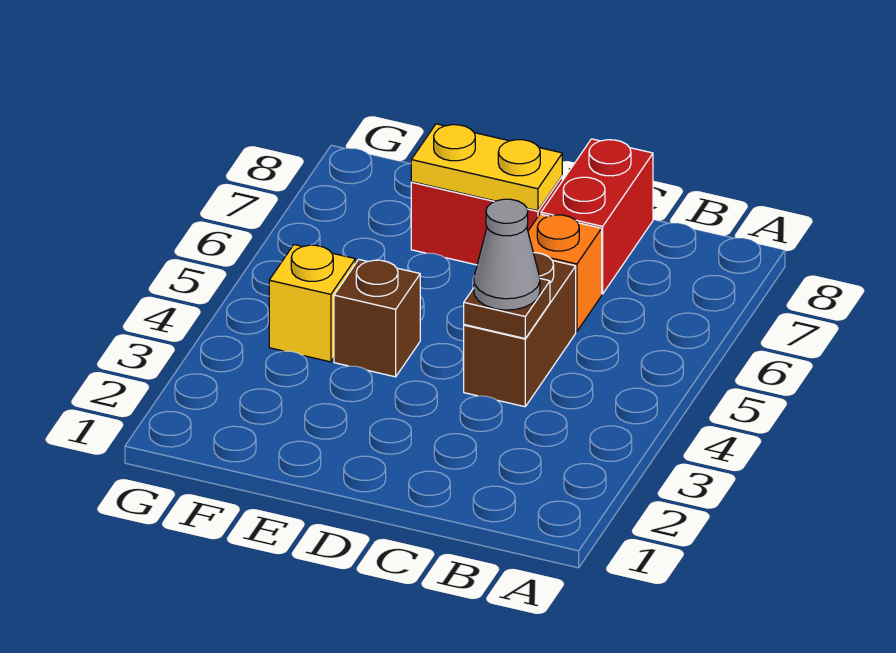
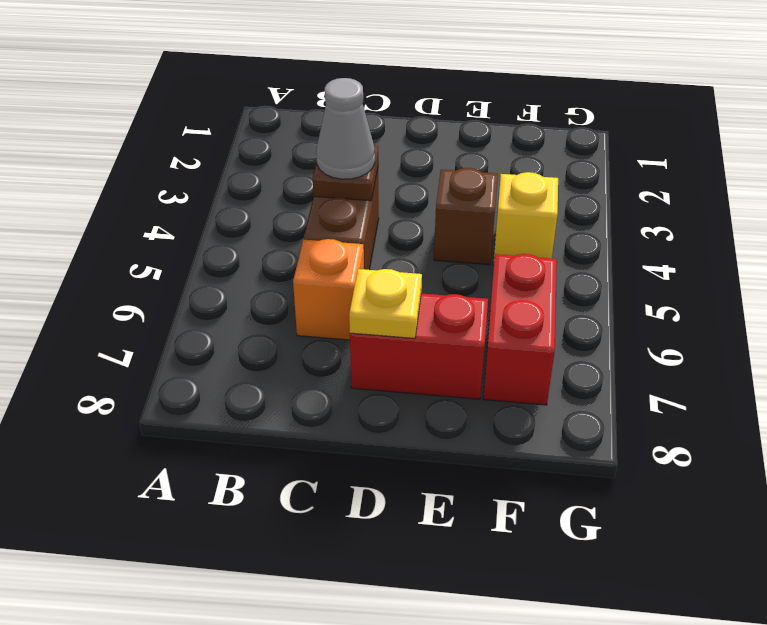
red 1x2 brick [541,139,653,294] -> red 1x2 brick moved to [483,254,557,405]
yellow 1x2 plate [411,124,562,211] -> yellow 1x1 plate [349,269,422,338]

